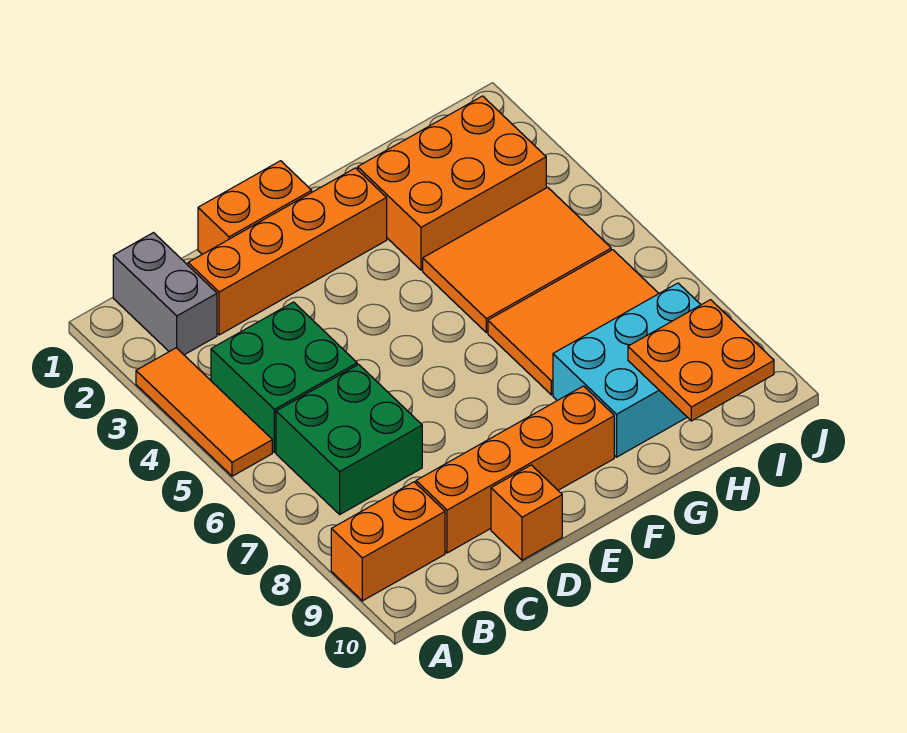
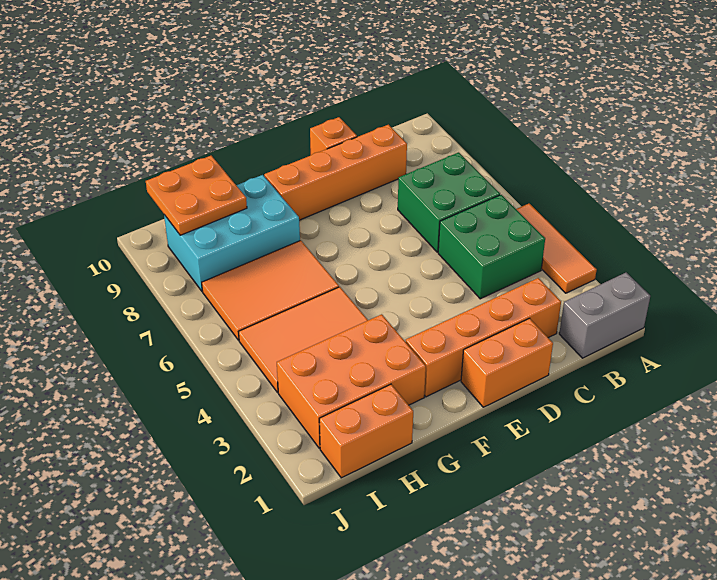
orange 1x2 brick [331,482,445,601] -> orange 1x2 brick moved to [319,384,413,478]
grey 1x2 brick [113,233,217,355] -> grey 1x2 brick turned to [559,273,650,358]

